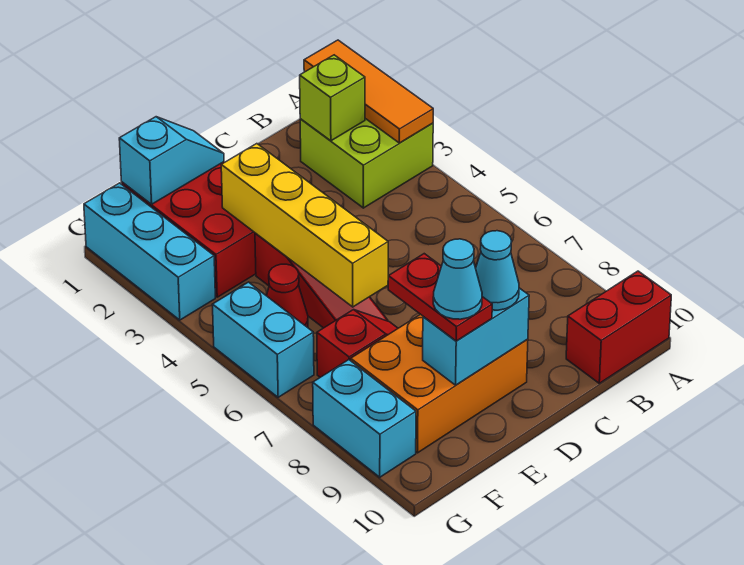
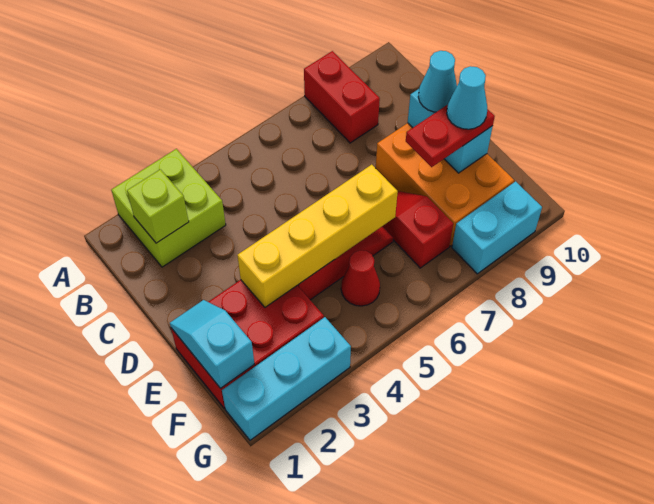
orange 1x3 tile [304,40,433,143] -> none
red 1x2 brick [566,271,671,383] -> red 1x2 brick moved to [304,51,380,143]
cyan 1x2 brick [212,282,314,397] -> none

